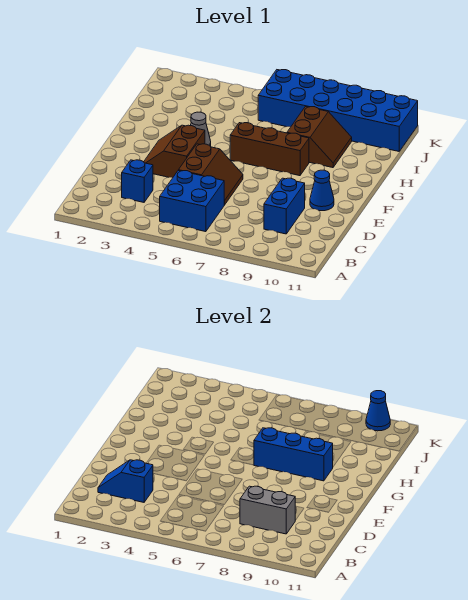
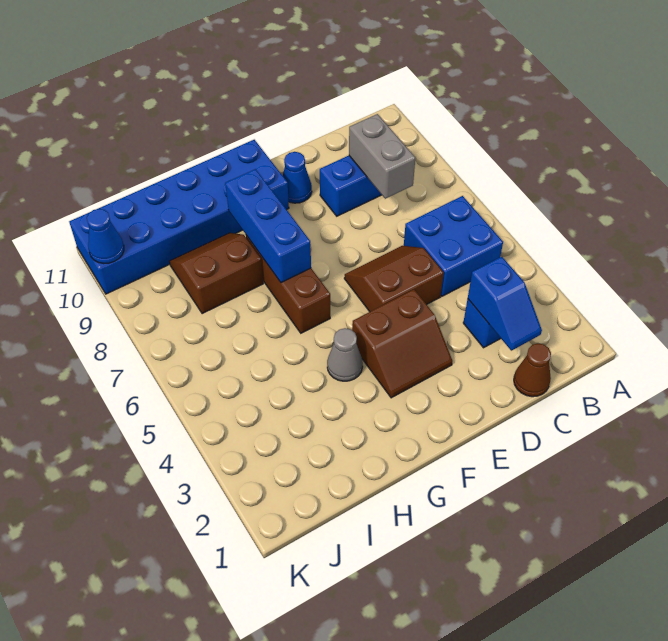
none -> brown 1x1 cone [514,344,551,397]
blue 2x6 brick [258,70,418,151] -> blue 2x6 brick turned to [69,140,289,294]

